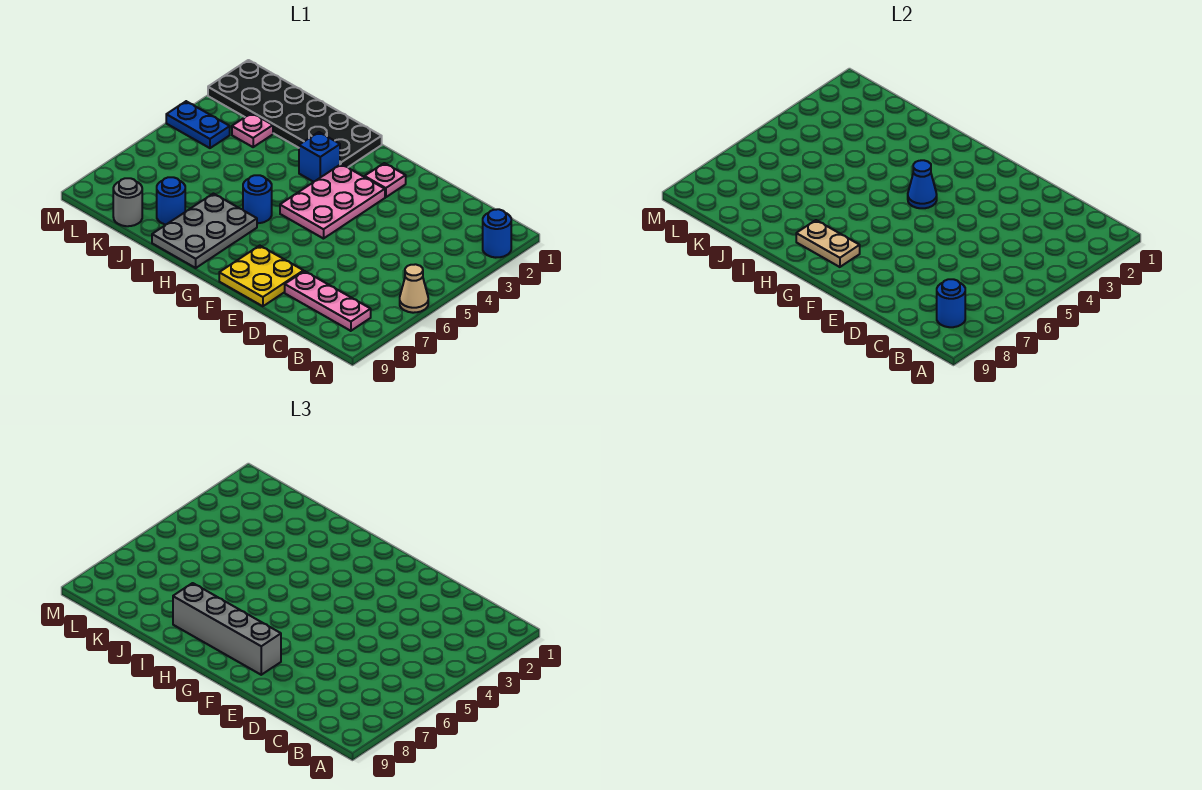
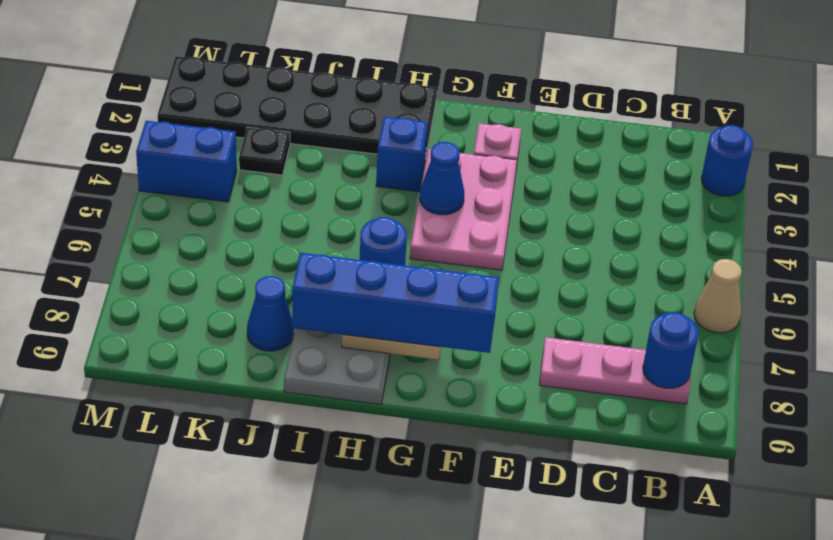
yellow 2x2 plate [219,246,303,306] -> none
grey 1x4 brick [173,583,281,675] -> blue 1x4 brick [292,253,499,353]
blue 1x1 round brick [157,177,185,225] -> blue 1x1 cone [247,276,294,351]
pink 1x1 plate [232,113,273,147] -> black 1x1 plate [239,127,290,175]
grey 1x1 round brick [113,178,142,226] -> none
blue 1x2 plate [166,101,230,148] -> blue 1x2 brick [136,121,237,202]

